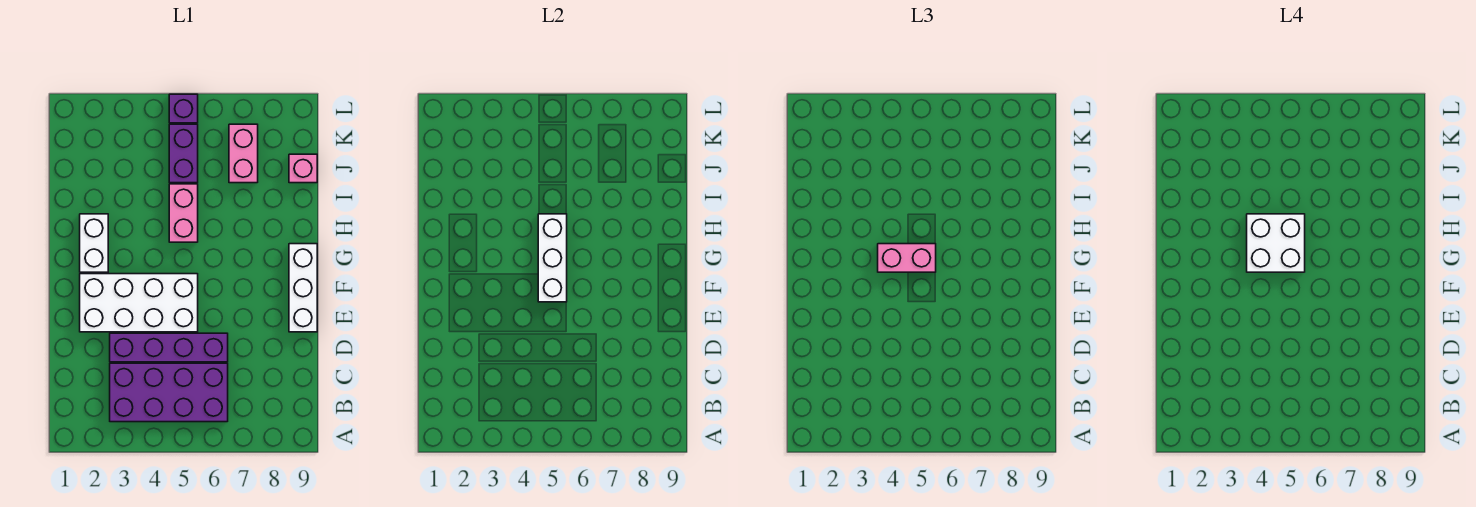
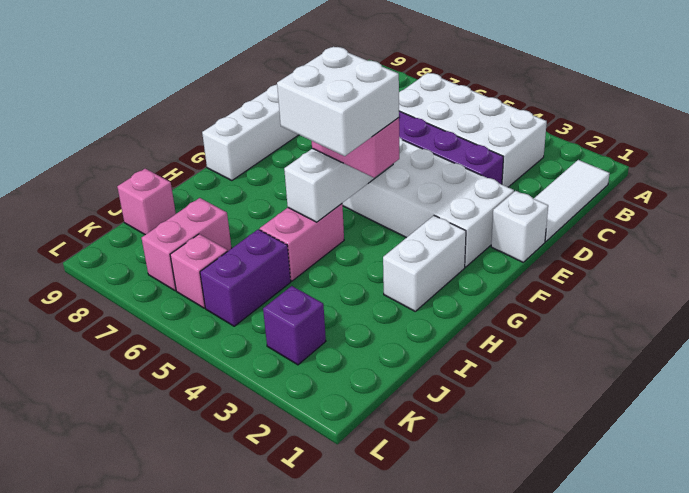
none -> white 1x3 tile [534,160,610,242]
purple 2x4 brick [110,363,228,422] -> white 2x4 brick [399,73,547,187]
none -> white 1x1 brick [491,191,548,262]
none -> pink 1x1 brick [170,234,228,308]
purple 1x1 brick [169,94,198,123] -> purple 1x1 brick moved to [263,286,326,365]

